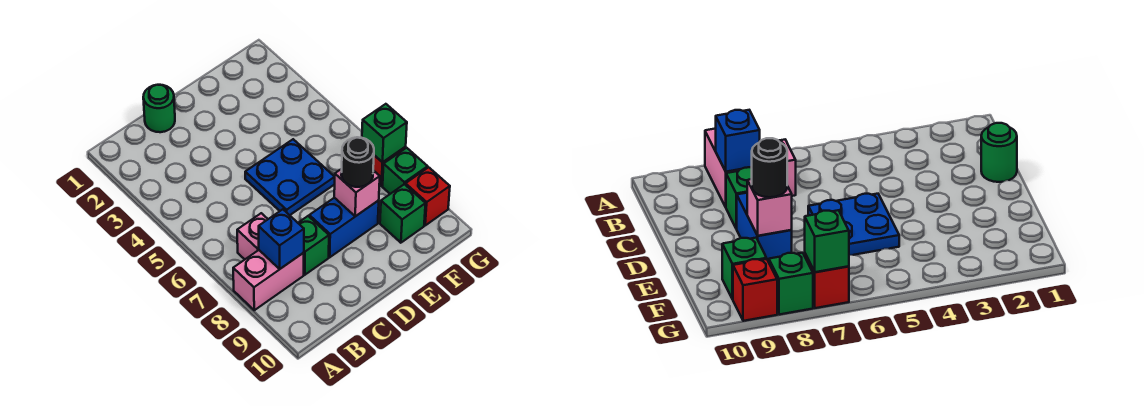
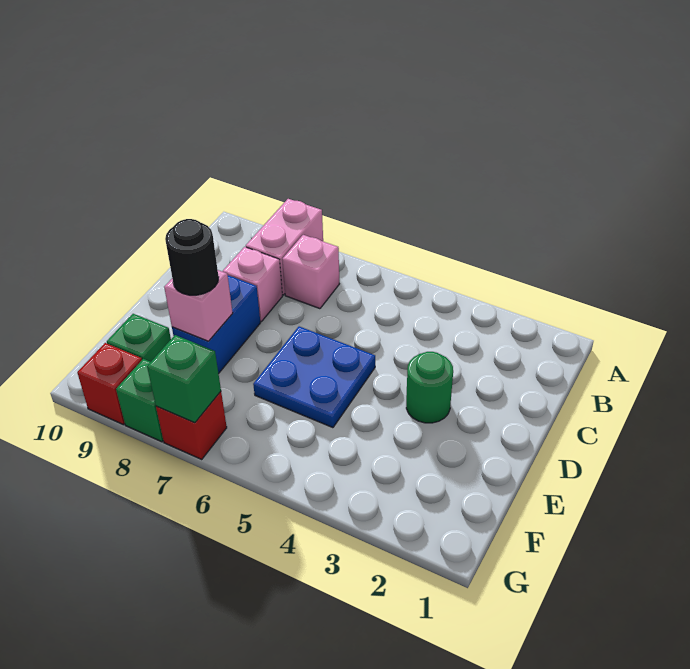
blue 1x1 brick [259,209,304,269] -> none
green 1x1 round brick [143,85,175,132] -> green 1x1 round brick moved to [406,352,453,423]
green 1x1 brick [298,216,329,275] -> pink 1x1 brick [222,247,282,322]

